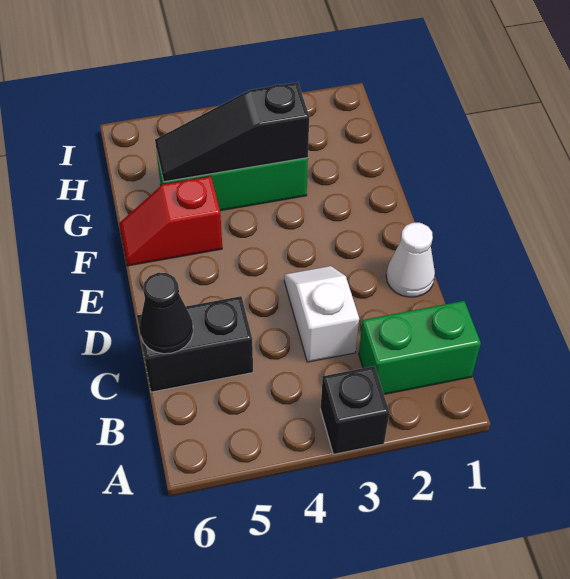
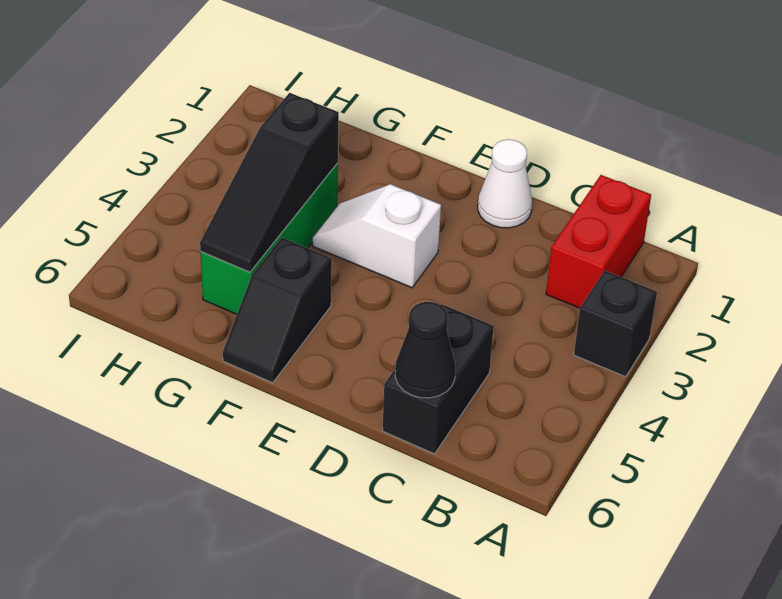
green 1x2 brick [359,301,481,394] -> red 1x2 brick [546,175,651,308]
white 1x2 slope [284,266,359,362] -> white 1x2 slope moved to [313,184,441,288]
red 1x2 slope [119,176,222,266] -> black 1x2 slope [223,238,332,383]

